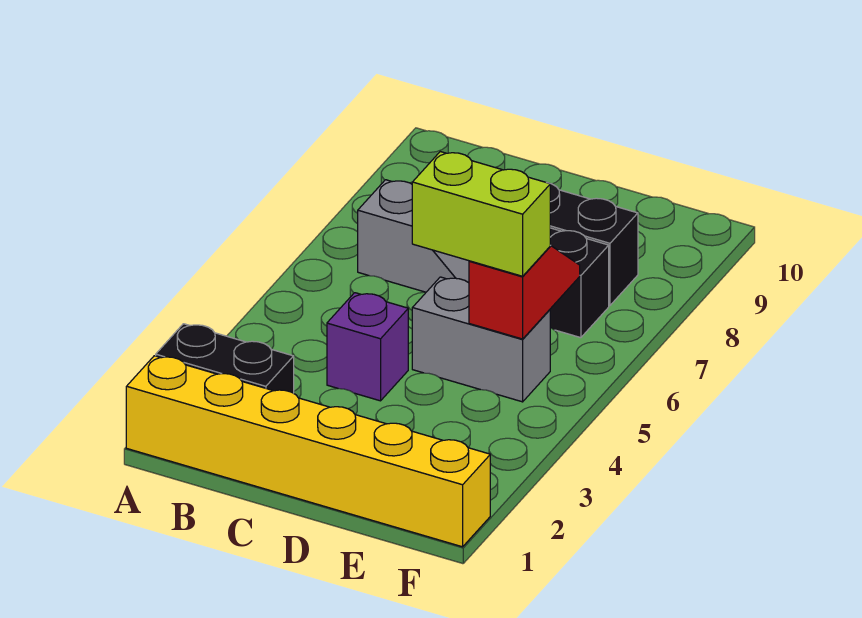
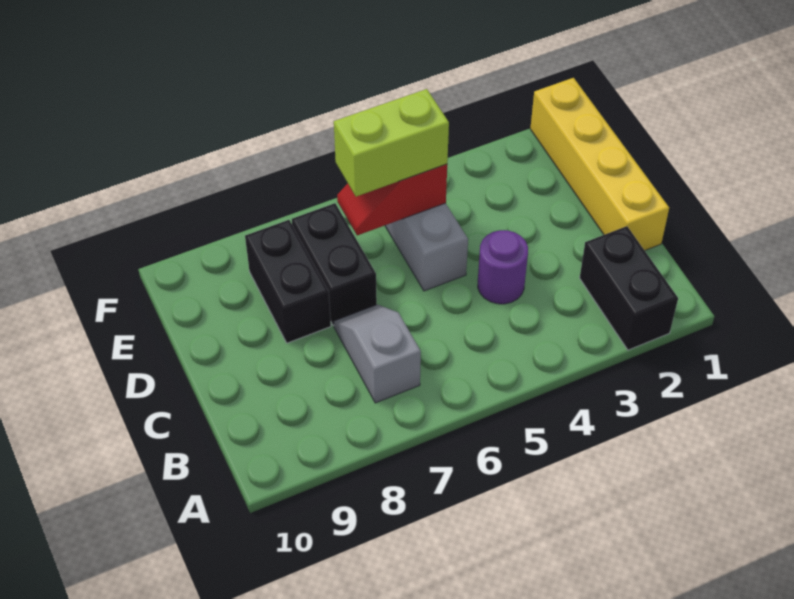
yellow 1x6 brick [126,356,490,547] -> yellow 1x4 brick [530,78,669,250]
purple 1x1 brick [327,293,408,401] -> purple 1x1 round brick [478,230,528,304]
lime 1x2 brick [412,152,550,276] -> lime 1x2 brick turned to [334,89,449,197]

